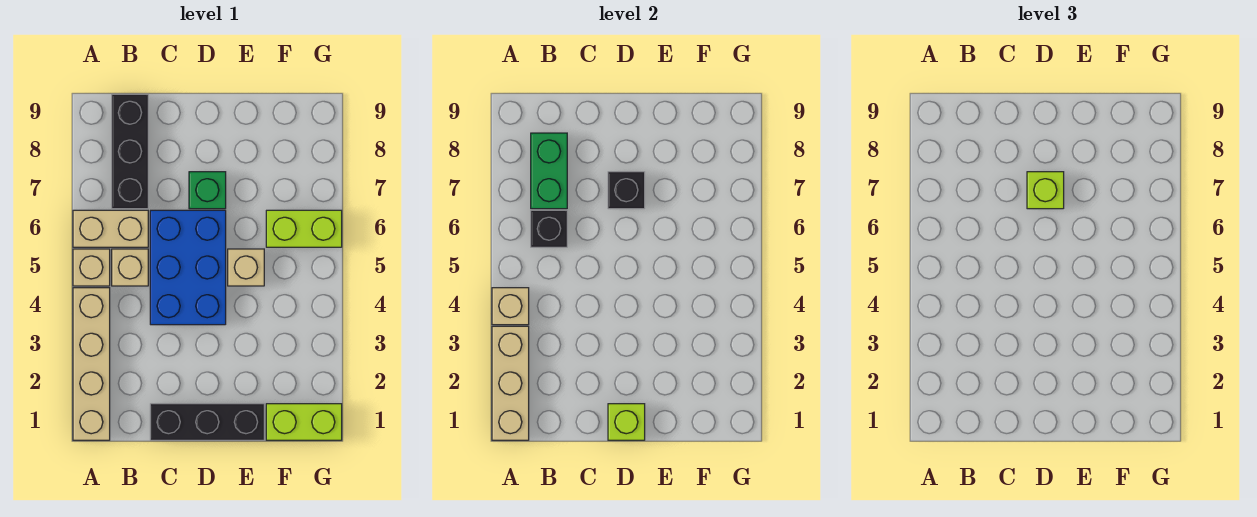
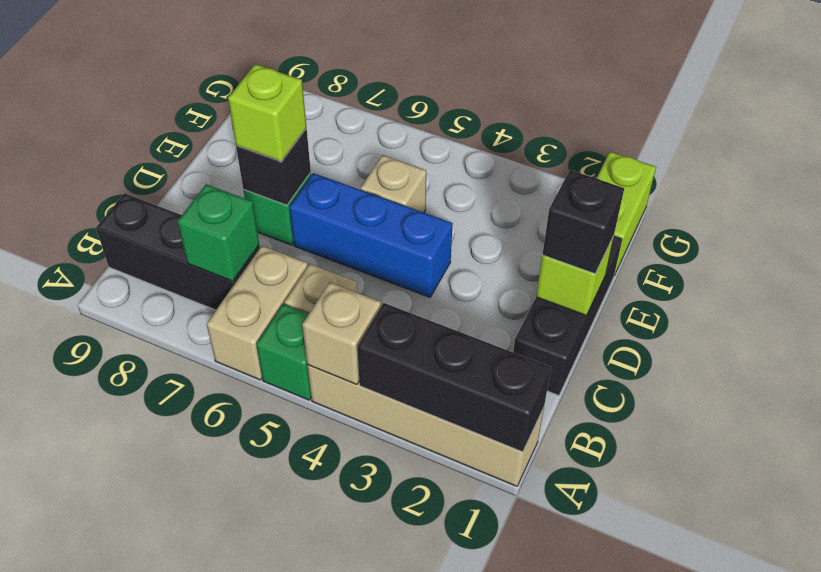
tan 1x3 brick [492,326,529,440] -> black 1x3 brick [357,303,551,452]
tan 1x1 brick [73,249,110,286] -> green 1x1 brick [256,304,311,400]
black 1x1 brick [531,210,567,247] -> black 1x1 brick moved to [542,170,624,274]
green 1x2 brick [531,133,567,209] -> green 1x1 brick [178,184,259,281]
blue 2x3 brick [150,210,226,325] -> blue 1x3 brick [289,173,453,297]
lime 1x2 brick [266,210,342,247] -> none

